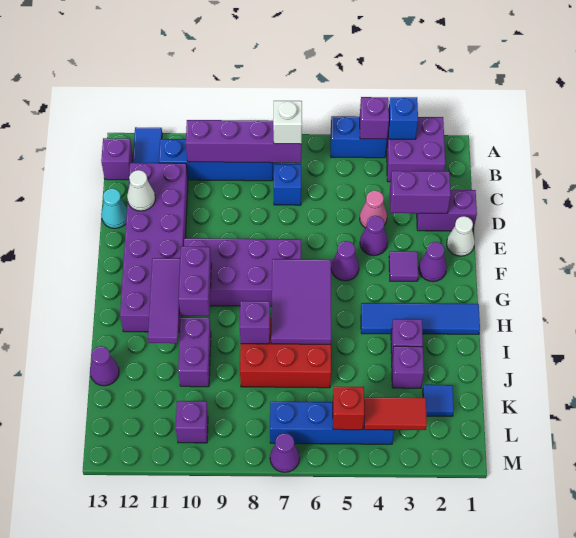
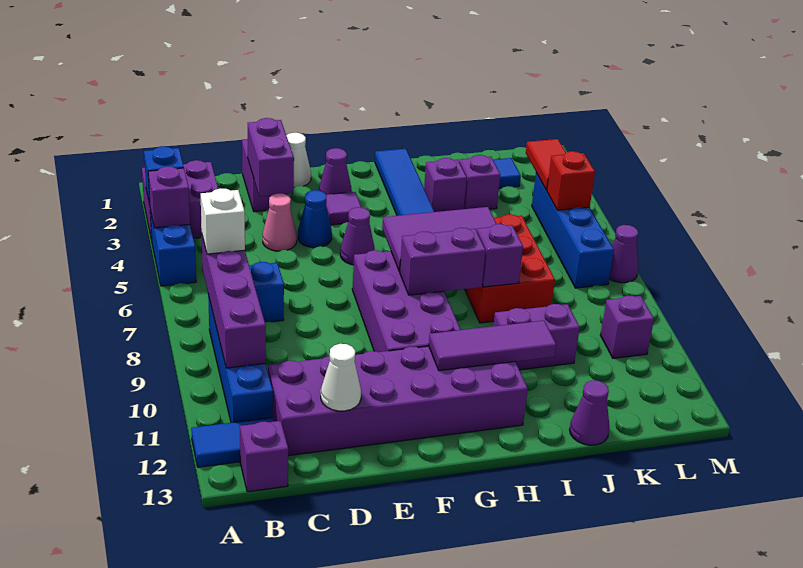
cyan 1x1 cone [101,189,127,228] -> none
purple 1x1 cone [360,216,388,256] -> blue 1x1 cone [298,190,332,248]
purple 1x2 brick [179,247,211,316] -> purple 1x2 brick moved to [400,228,486,295]

